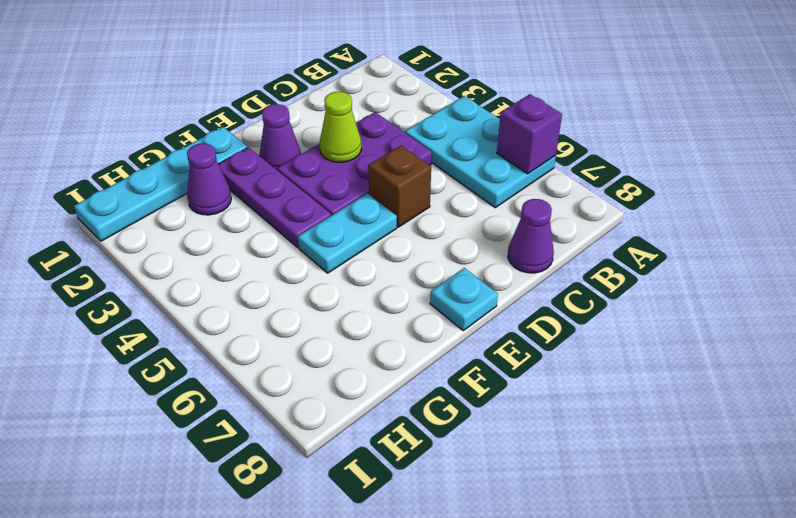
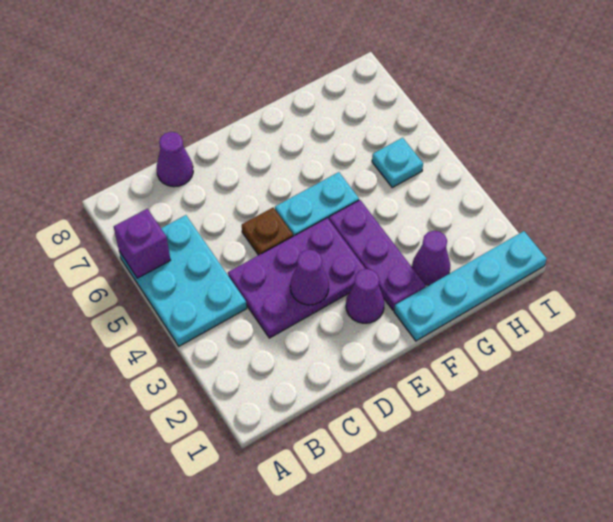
lime 1x1 cone [320,92,361,162] -> purple 1x1 cone [290,250,329,305]
brown 1x1 brick [368,146,431,227] -> brown 1x1 plate [242,208,293,255]
cyan 1x1 plate [430,268,498,331] -> cyan 1x1 plate moved to [372,138,423,187]

